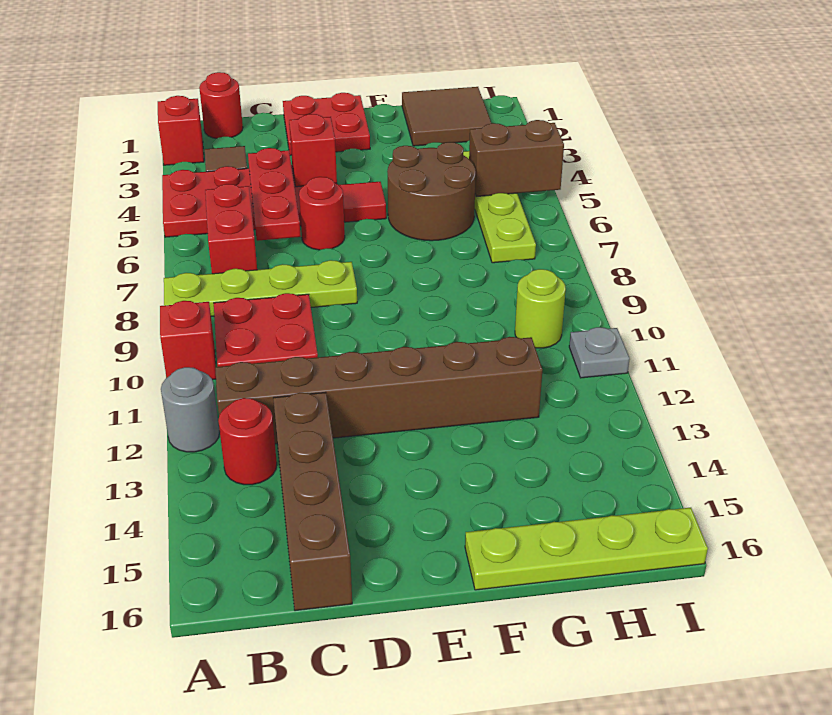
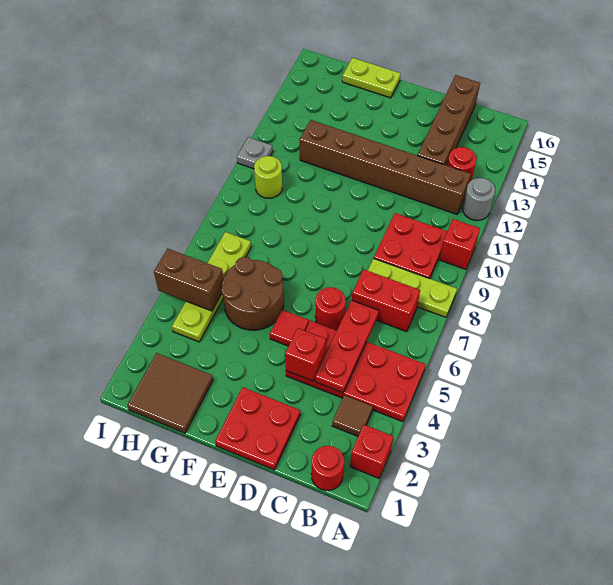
lime 1x4 plate [164,260,357,316] -> lime 1x3 plate [368,258,457,317]
red 1x2 brick [205,184,257,274] -> red 1x2 brick turned to [352,269,420,332]
lime 1x4 plate [465,508,708,590] -> lime 1x2 plate [342,58,401,98]

